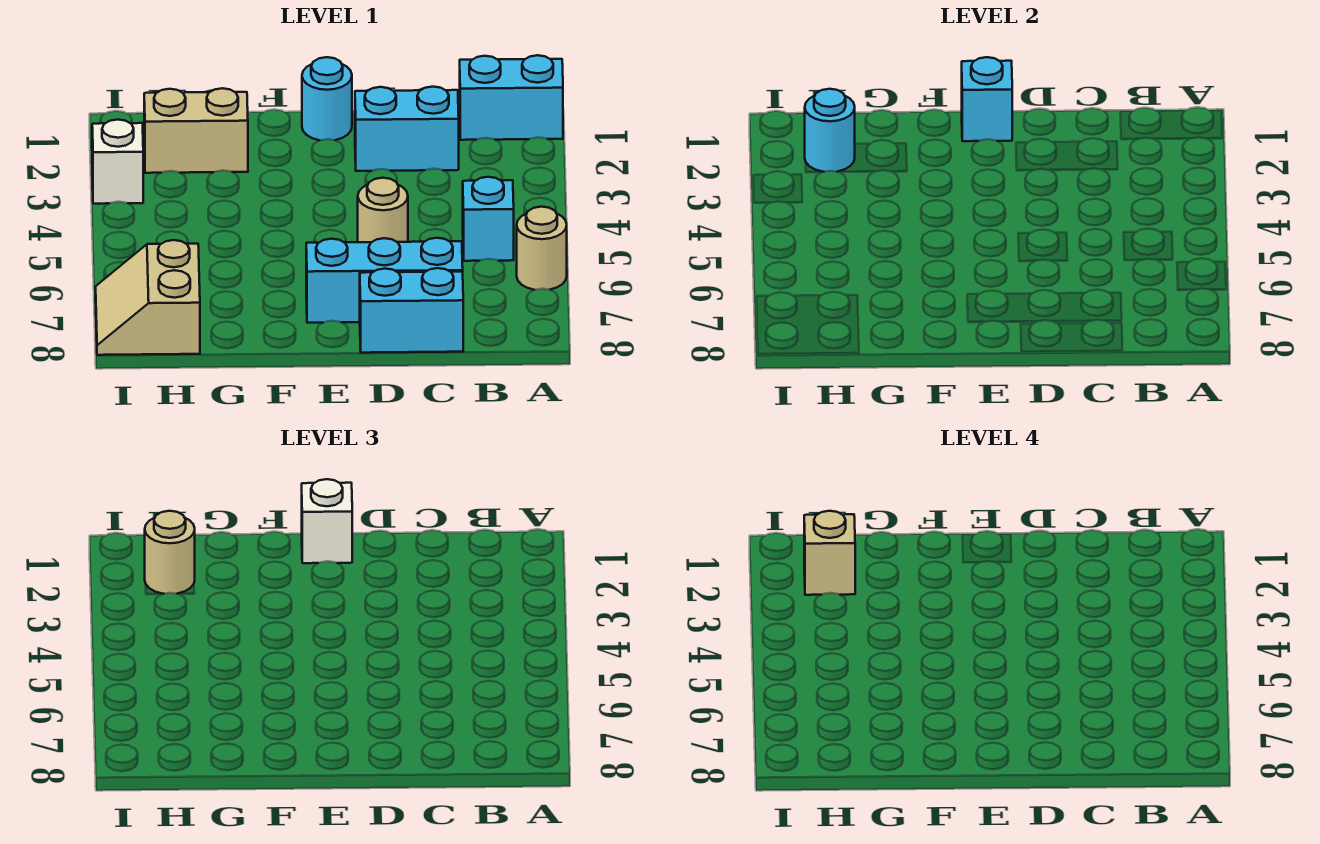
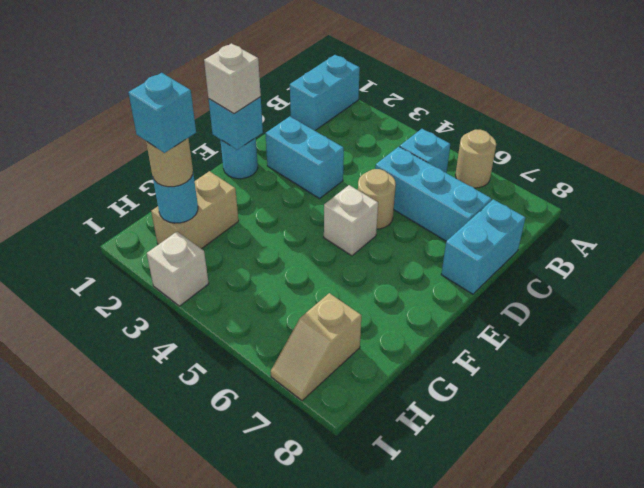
cyan 1x2 brick [355,87,459,171] -> cyan 1x2 brick turned to [265,117,344,198]
cyan 1x3 brick [306,238,463,323] -> cyan 1x3 brick turned to [375,147,491,241]
none -> white 1x1 brick [324,185,378,256]
tan 1x1 brick [804,511,855,595] -> cyan 1x1 brick [128,73,196,153]
tan 2x2 slope [96,240,200,355] -> tan 1x2 slope [271,293,362,401]

